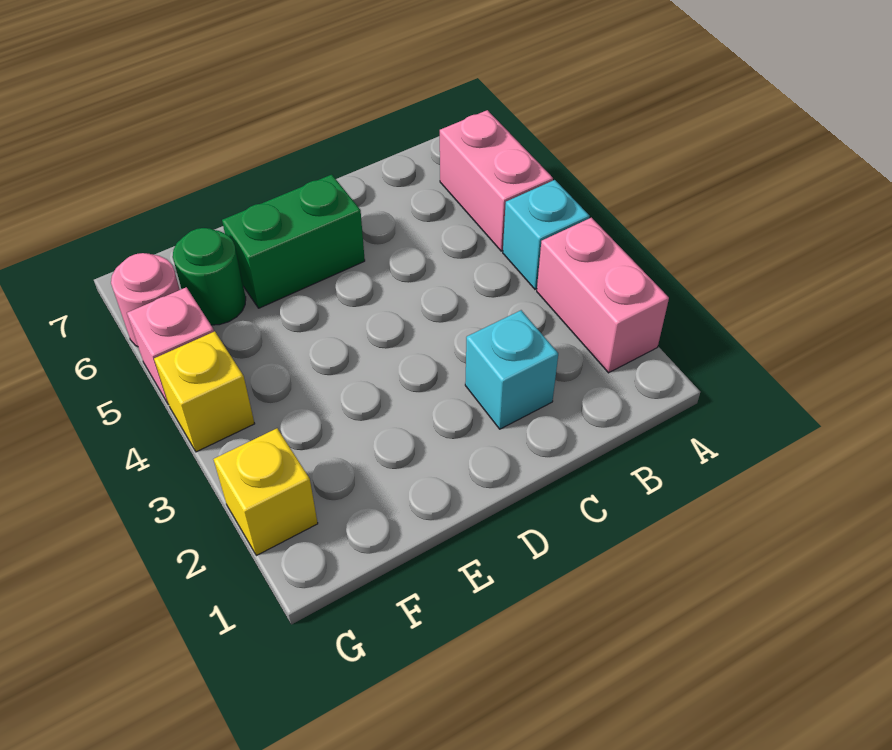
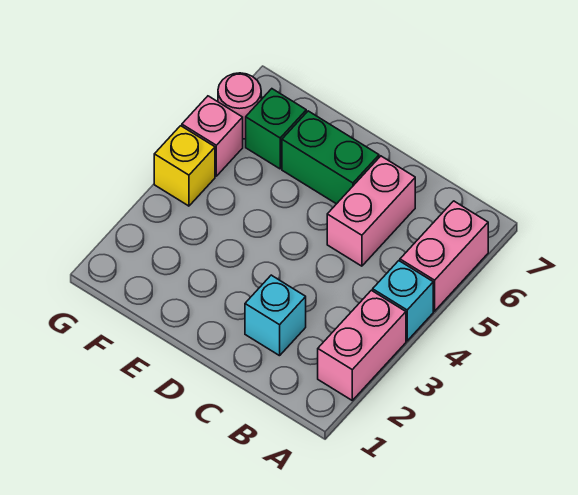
none -> pink 1x2 brick [327,156,415,266]
green 1x1 round brick [173,228,246,325] -> green 1x1 brick [246,89,306,169]
yellow 1x1 brick [213,428,318,556] -> none

